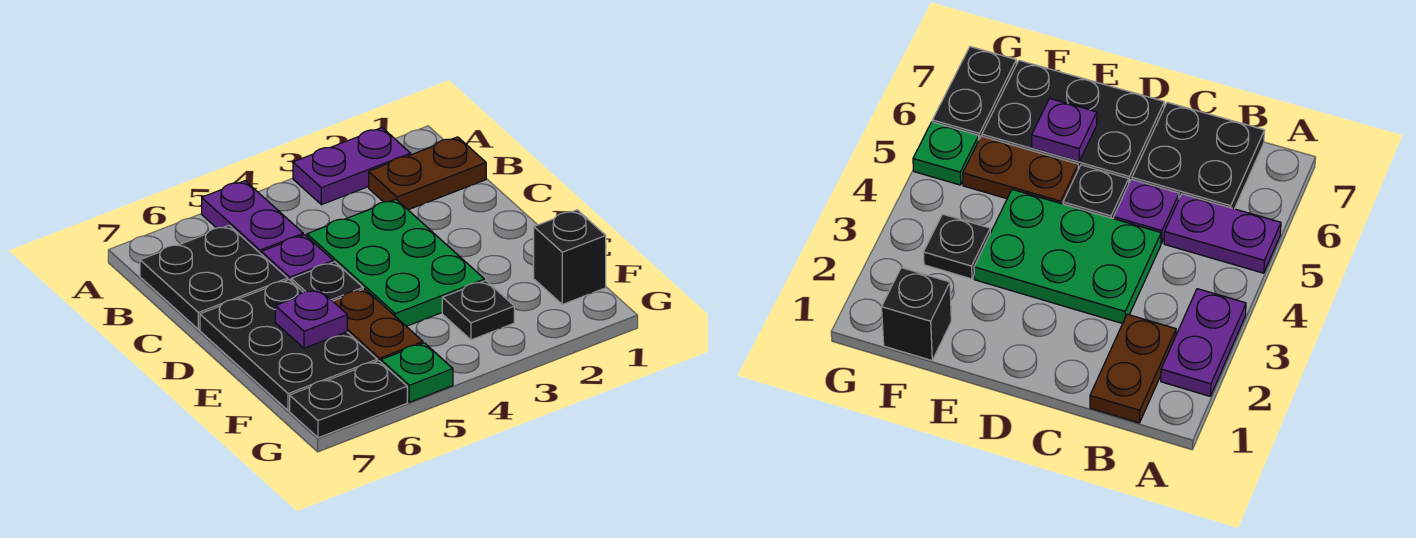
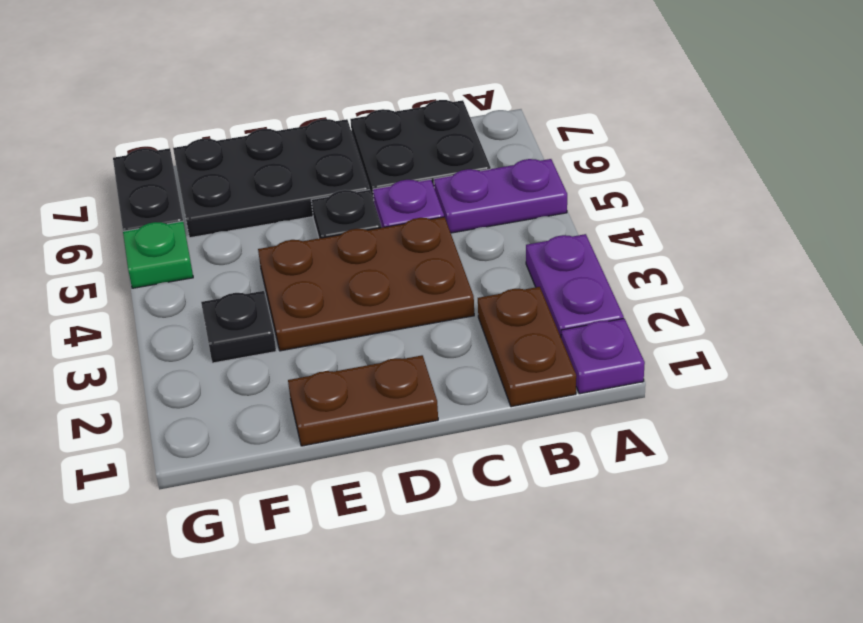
green 2x3 plate [307,199,484,326] -> brown 2x3 plate [258,217,474,351]
brown 1x2 plate [333,289,423,362] -> brown 1x2 plate moved to [288,355,438,446]
purple 1x1 plate [275,289,347,348] -> purple 1x1 plate moved to [561,318,645,394]
black 1x1 brick [534,210,606,304] -> none

